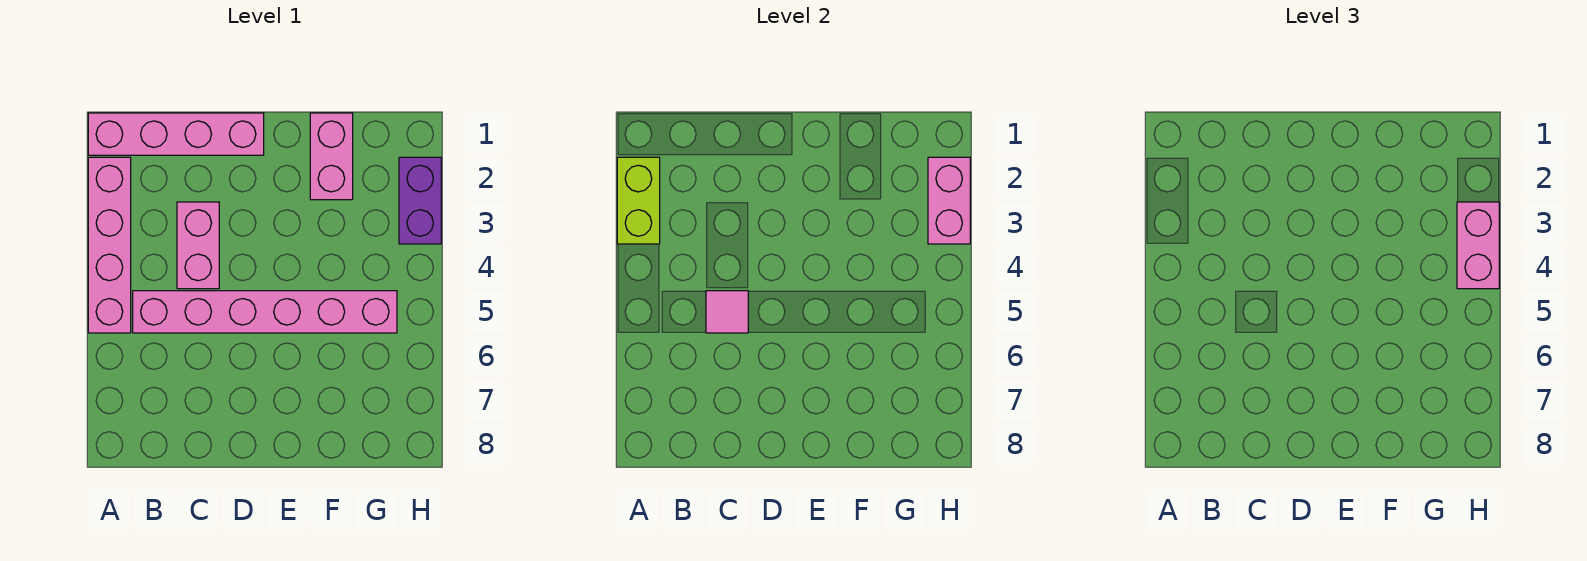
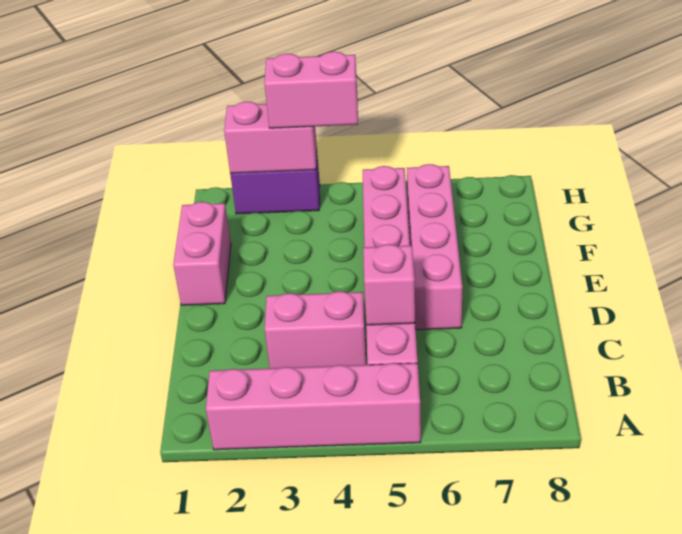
pink 1x4 brick [88,113,264,155] -> pink 1x4 brick moved to [407,164,462,330]
lime 1x2 brick [617,157,660,244] -> none
pink 1x1 tile [706,291,748,333] -> pink 1x1 brick [363,244,415,325]
pink 1x2 brick [310,113,353,200] -> pink 1x2 brick turned to [173,202,231,305]

